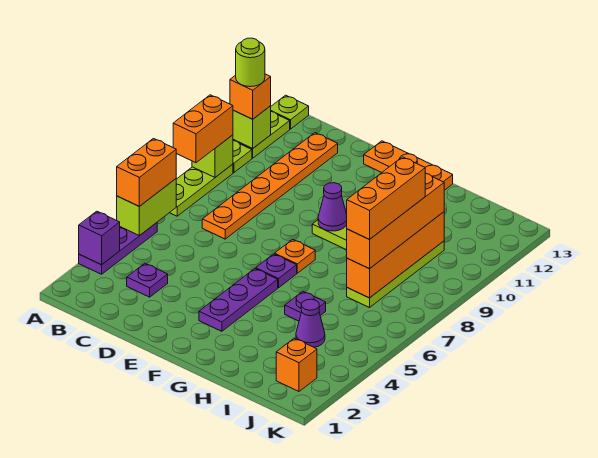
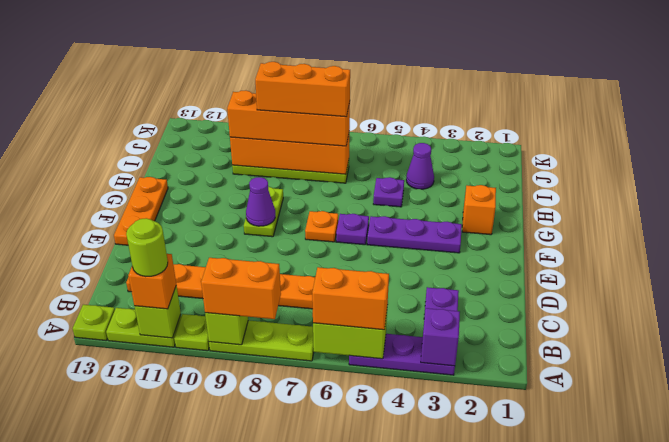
orange 1x1 brick [276,338,317,391] -> orange 1x1 brick moved to [462,185,496,235]

